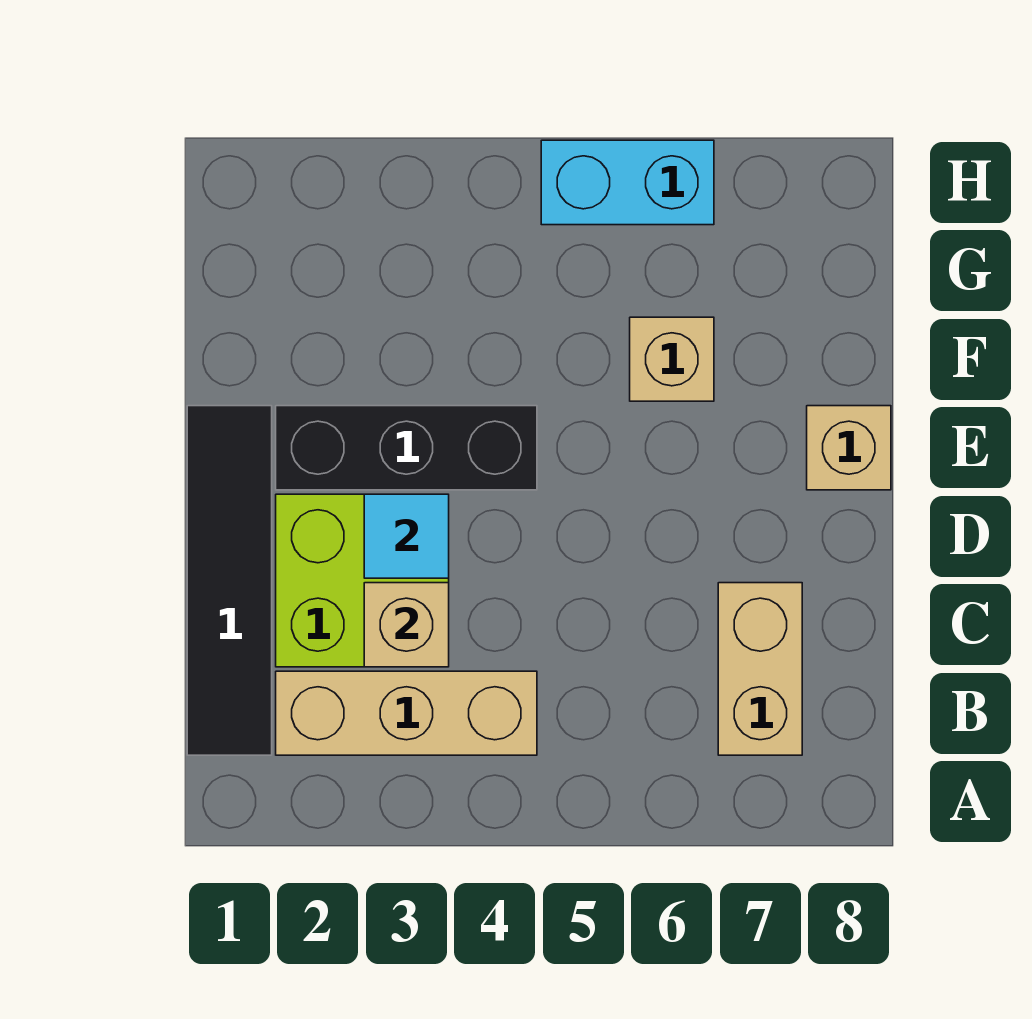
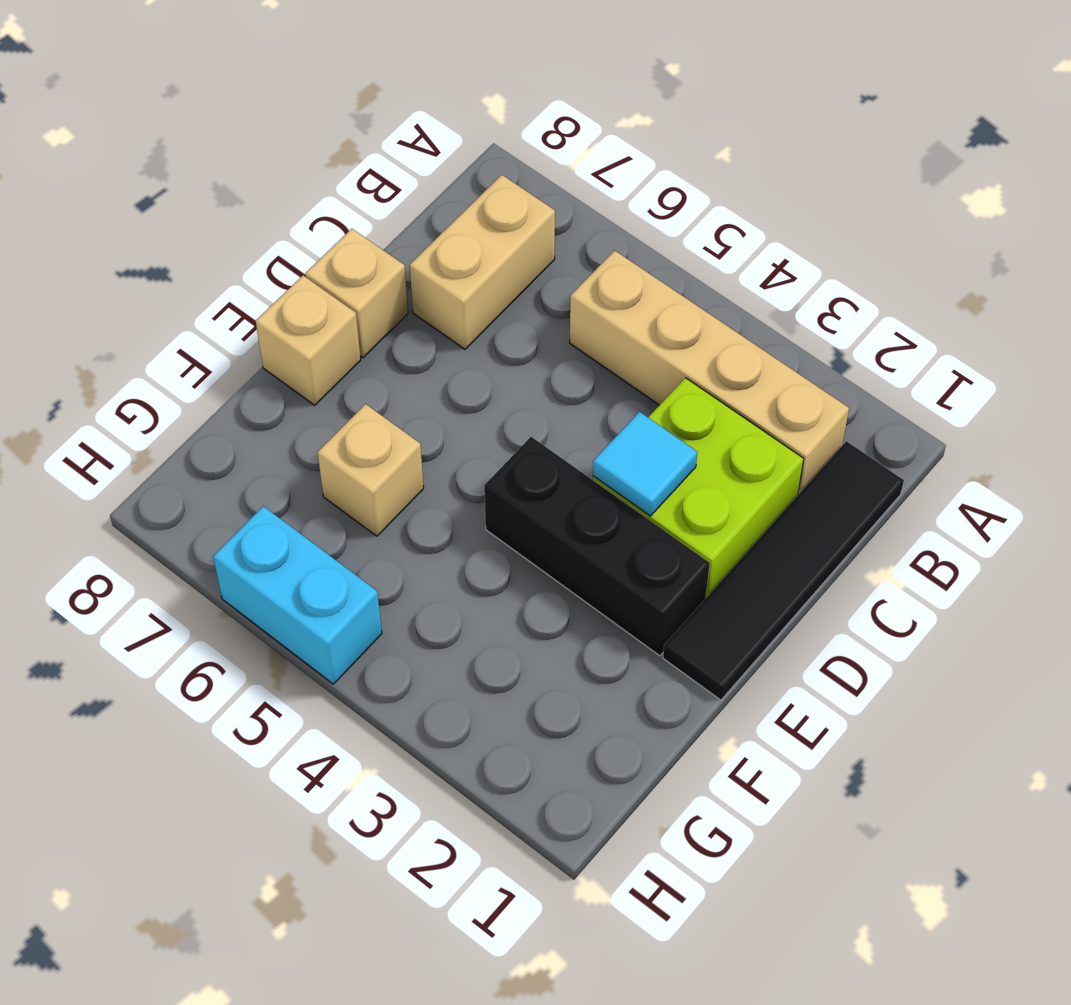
tan 1x3 brick [276,671,537,755] -> tan 1x4 brick [570,251,849,494]
tan 1x1 brick [364,583,449,667] -> tan 1x1 brick moved to [305,229,408,358]

